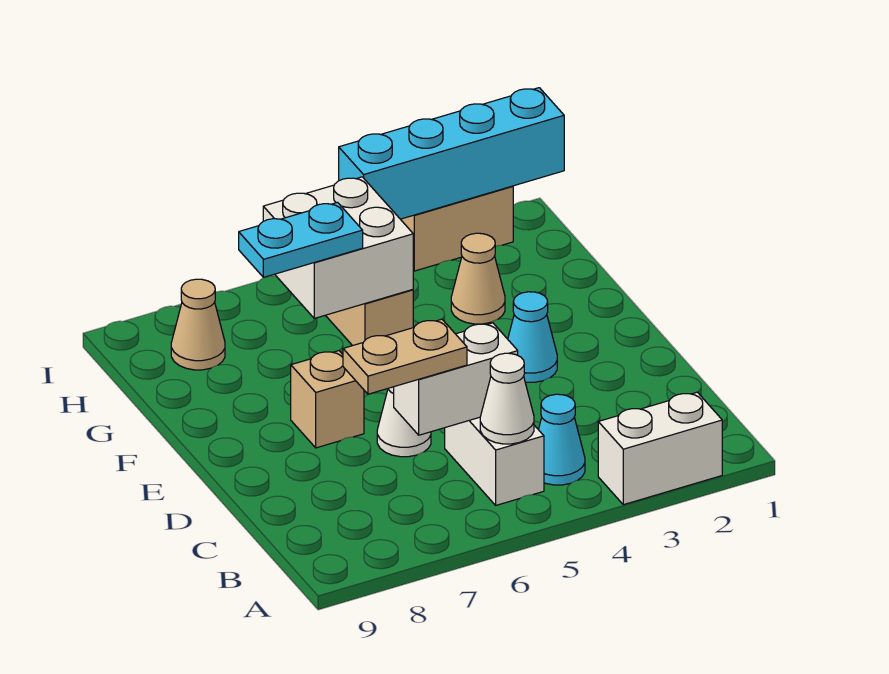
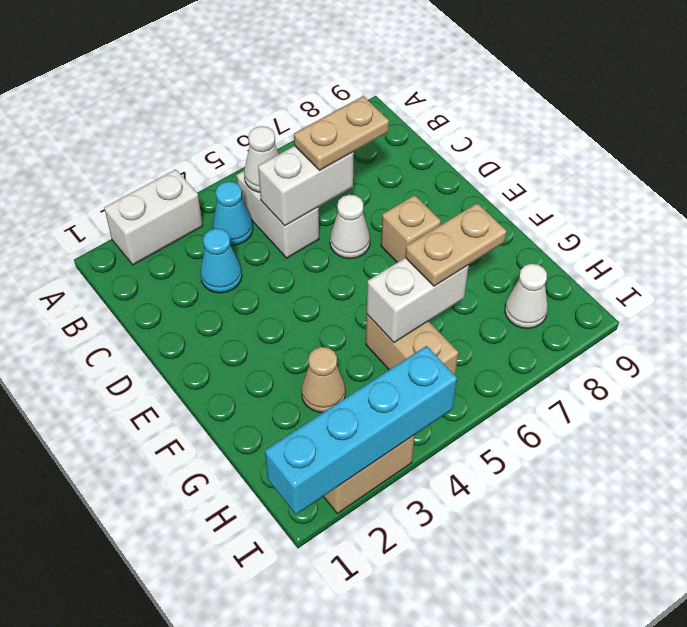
cyan 1x1 cone [508,292,557,382] -> cyan 1x1 cone moved to [200,228,242,293]
white 2x2 brick [263,177,413,318] -> white 1x2 brick [367,258,469,342]
cyan 1x2 plate [239,202,363,277] -> tan 1x2 plate [405,203,507,286]
tan 1x1 cone [171,279,225,370] -> white 1x1 cone [505,264,548,329]

